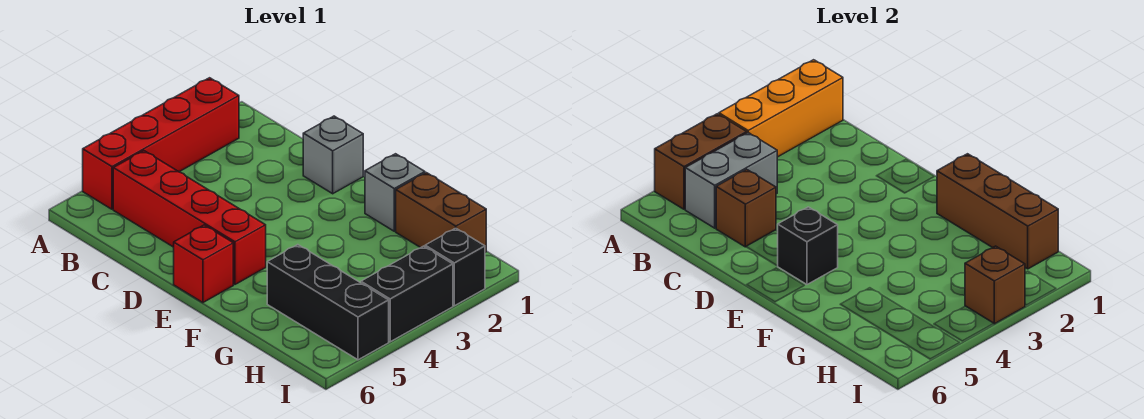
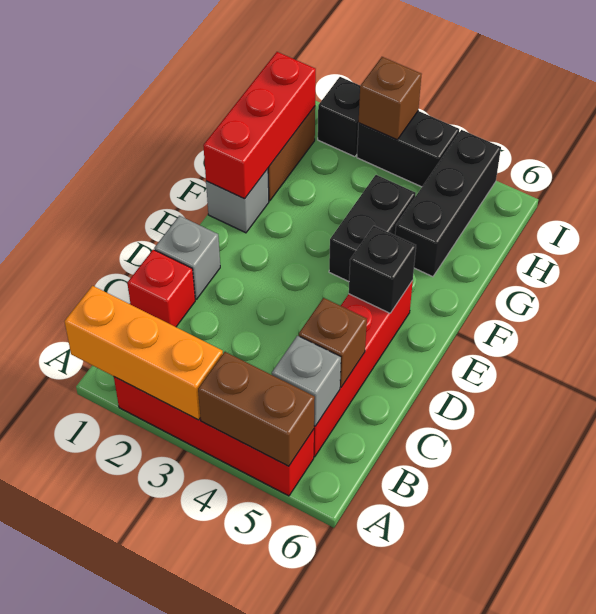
grey 1x2 brick [685,133,777,228] -> grey 1x1 brick [272,336,341,426]
red 1x1 brick [174,225,233,303] -> red 1x1 brick moved to [128,250,195,327]
brown 1x3 brick [937,154,1058,269] -> red 1x3 brick [203,52,316,199]
none -> black 1x2 brick [329,175,416,282]

